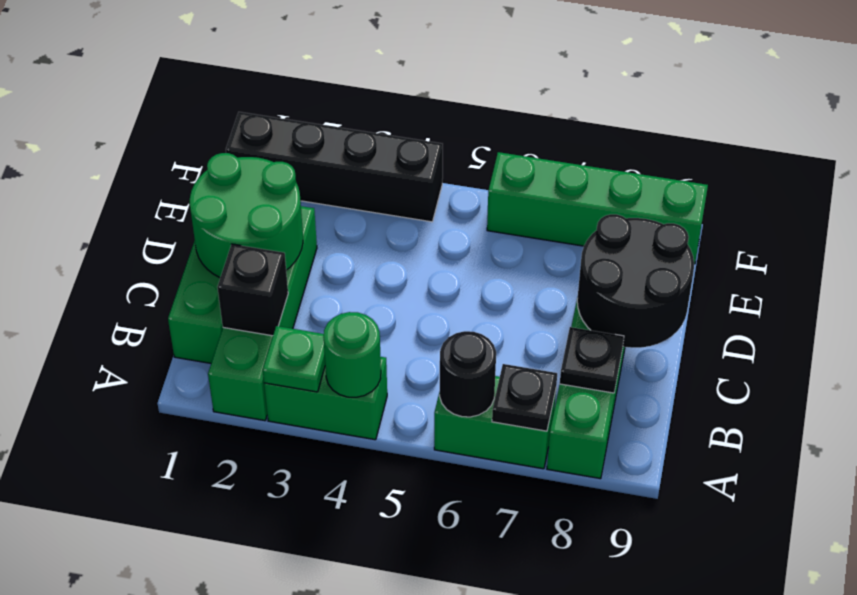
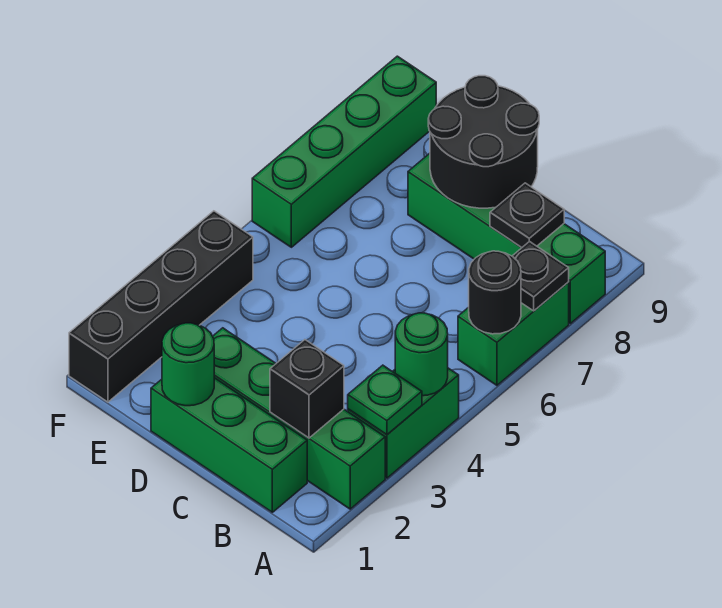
green 2x2 round brick [190,153,303,278] -> green 1x1 round brick [162,323,214,406]

